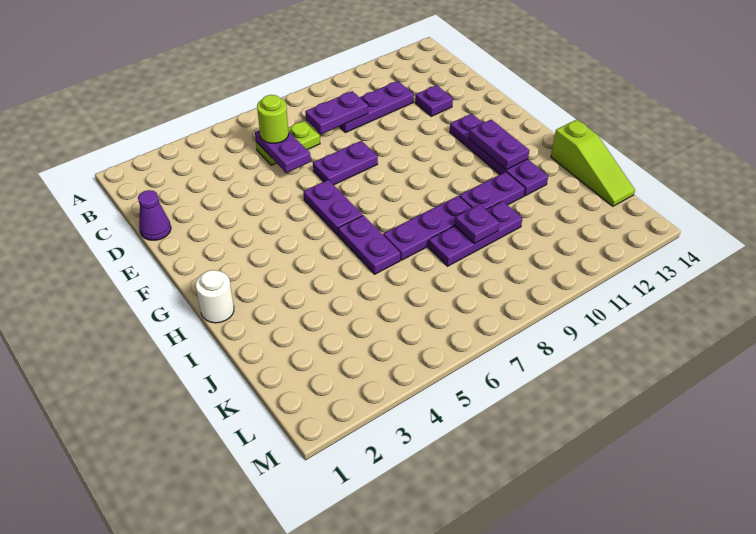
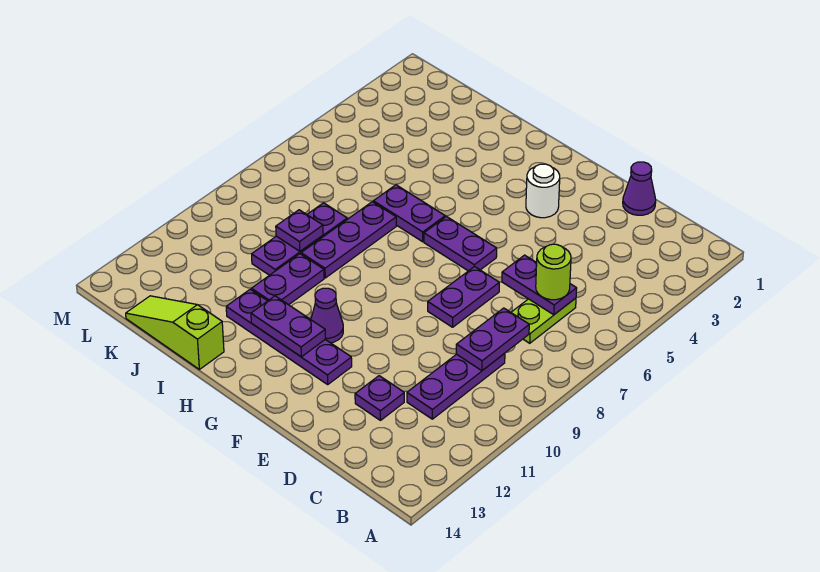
none -> purple 1x1 cone [311,288,343,343]
white 1x1 round brick [196,270,234,323] -> white 1x1 round brick moved to [526,164,560,218]

